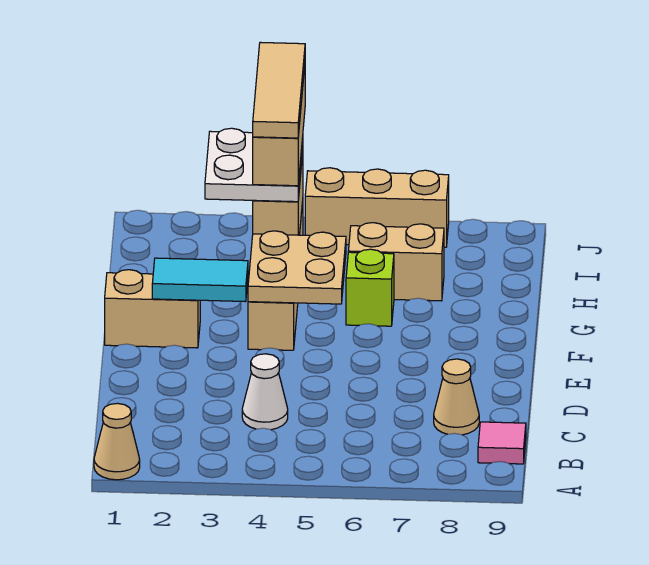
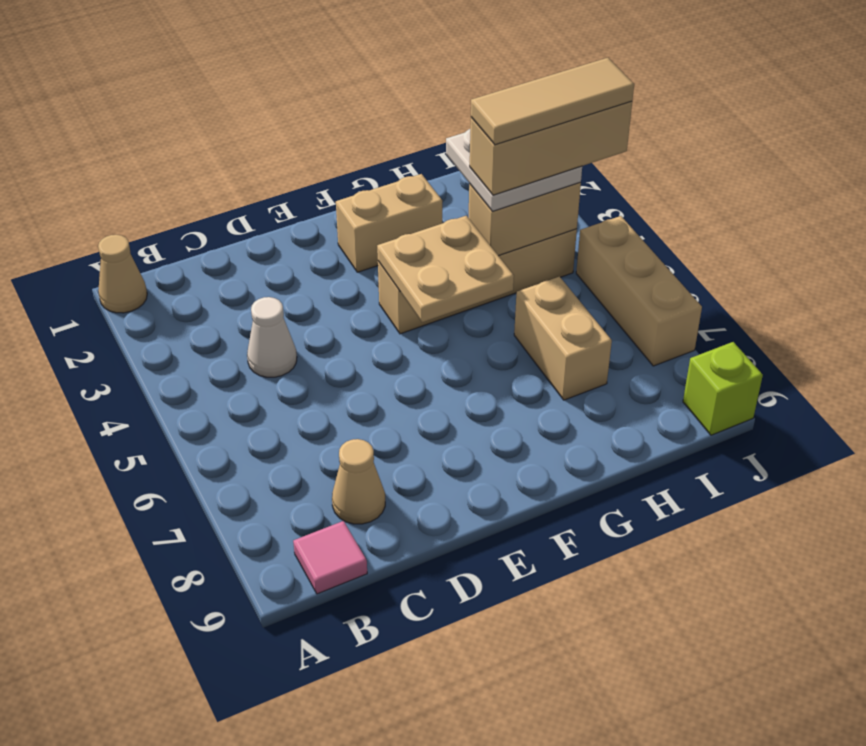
tan 1x2 brick [105,270,200,348] -> tan 1x2 brick turned to [336,174,442,272]
cyan 1x2 tile [152,258,248,302] -> none
lime 1x1 brick [346,249,394,326] -> lime 1x1 brick moved to [683,342,763,435]

